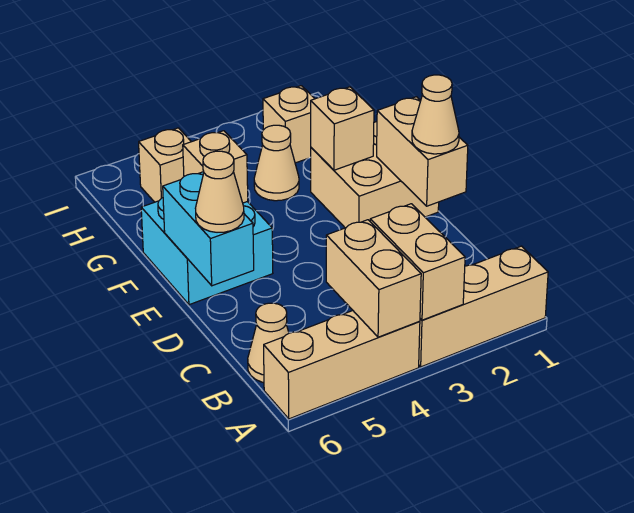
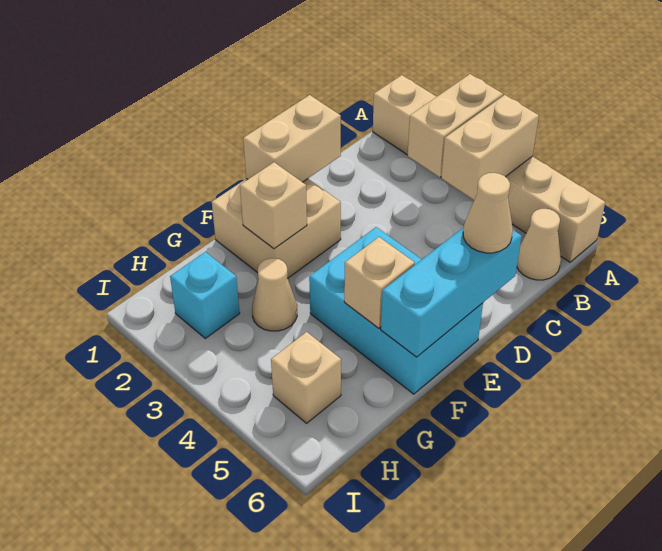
tan 1x1 cone [412,75,459,154] -> none
cyan 1x2 brick [163,172,254,286] -> cyan 1x3 brick [381,227,522,357]
cyan 2x2 brick [141,198,273,305] -> cyan 2x3 brick [309,227,483,394]
tan 1x1 brick [263,86,315,163] -> cyan 1x1 brick [170,252,240,338]

